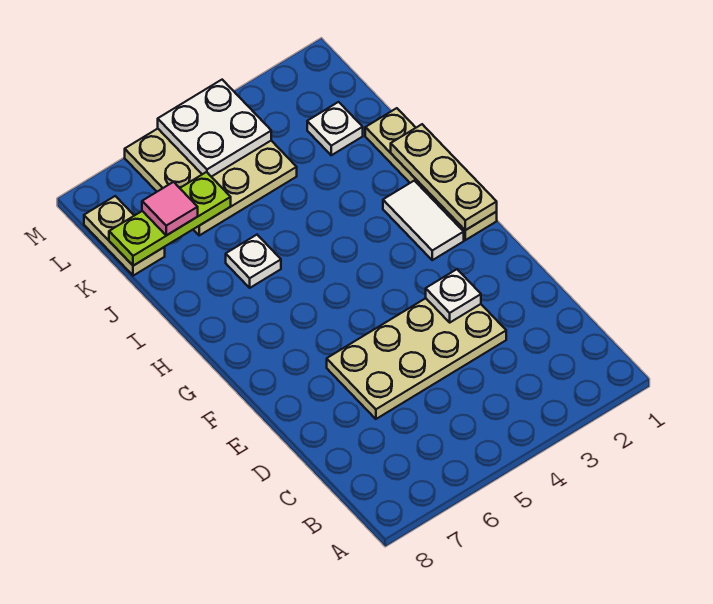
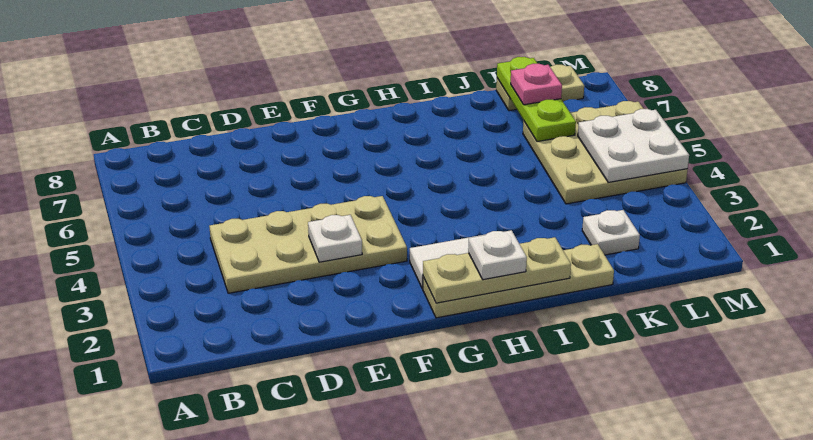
tan 2x4 plate [327,298,506,419] -> tan 2x4 plate turned to [209,196,407,293]
white 1x1 plate [226,235,281,288] -> white 1x1 plate moved to [468,230,527,280]
pink 1x1 tile [142,182,198,235] -> pink 1x1 plate [511,64,562,105]

